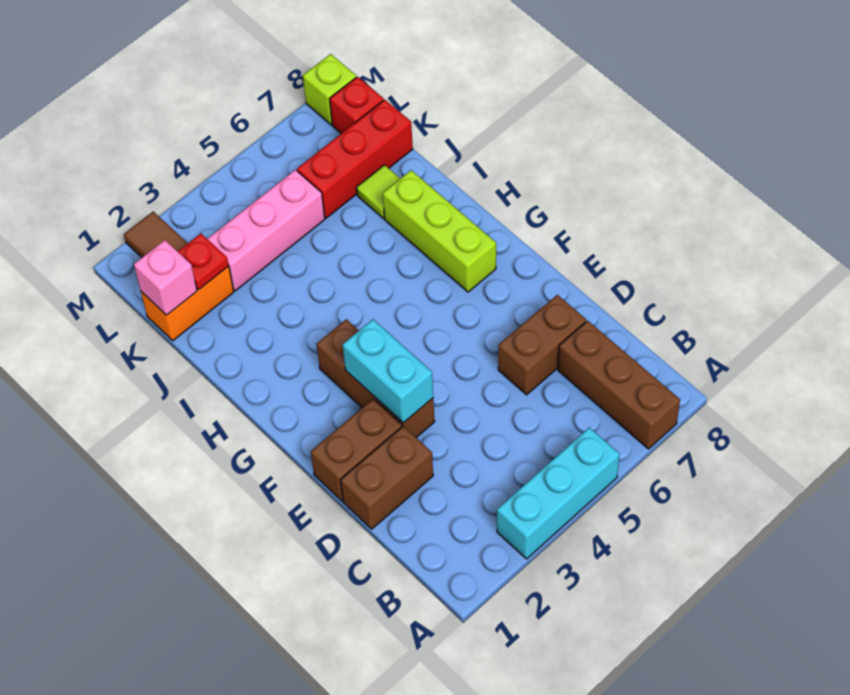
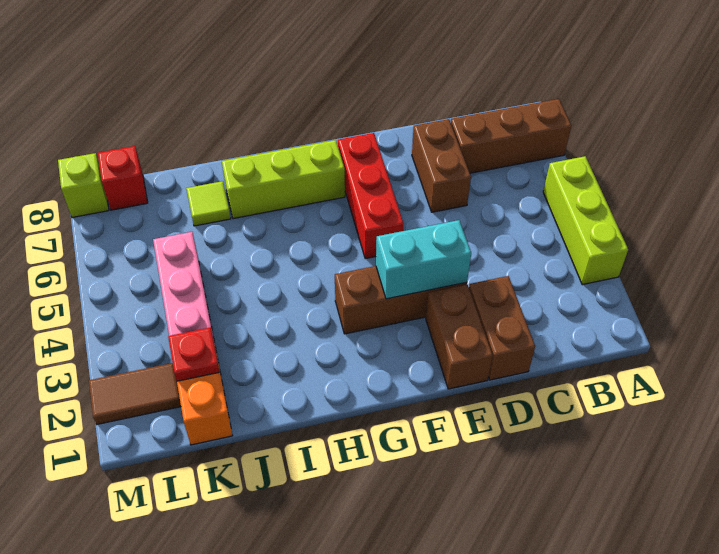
cyan 1x3 brick [497,427,620,559] -> lime 1x3 brick [543,156,628,285]
pink 1x1 brick [134,240,197,315] -> none
red 1x3 brick [297,100,413,218] -> red 1x3 brick moved to [338,133,404,259]

